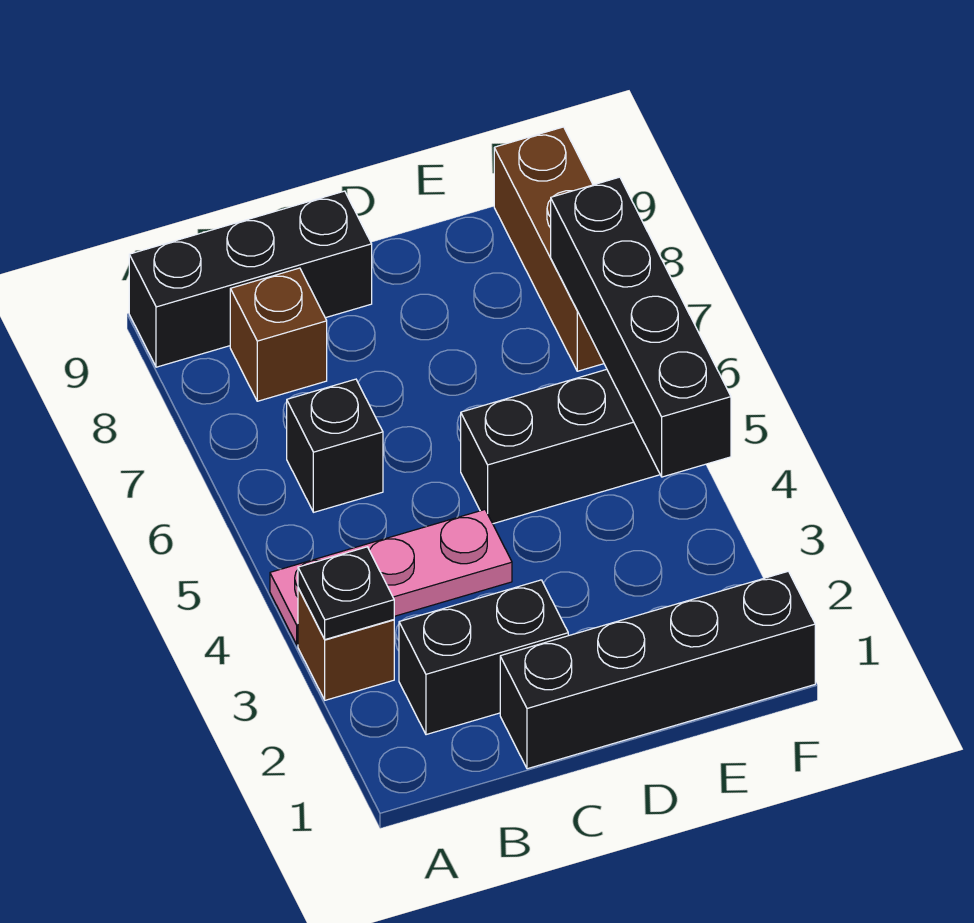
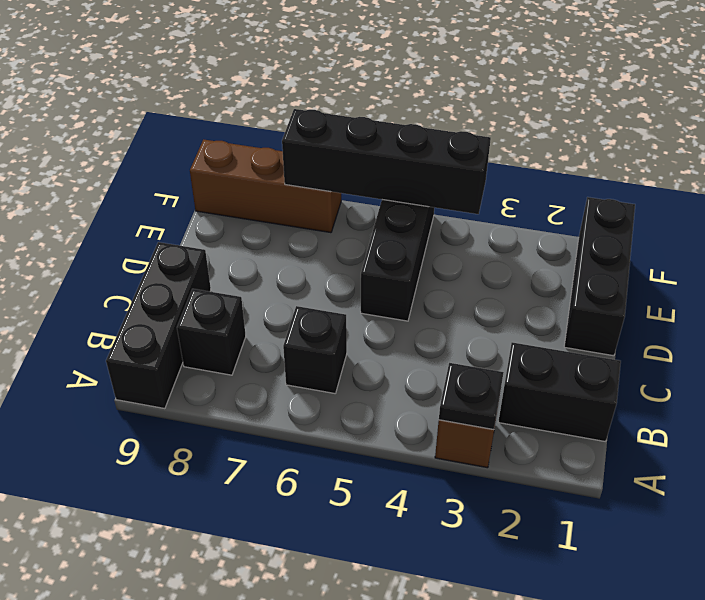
pink 1x3 plate [270,510,512,645] -> none
black 1x2 brick [399,580,568,735] -> black 1x2 brick turned to [498,342,621,442]
brown 1x1 brick [230,268,327,401] -> black 1x1 brick [177,289,246,375]
black 1x4 brick [500,571,815,769] -> black 1x3 brick [564,197,635,356]

